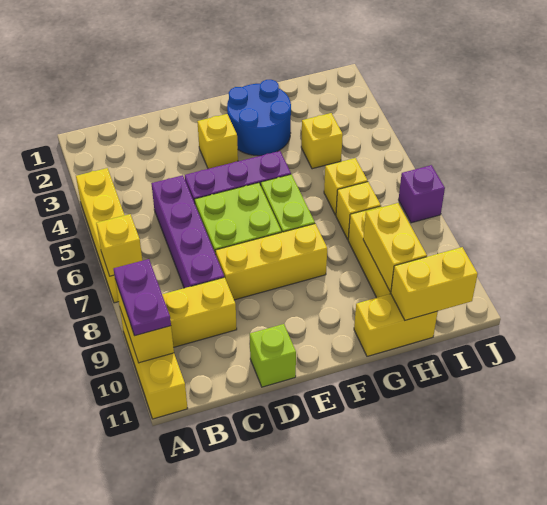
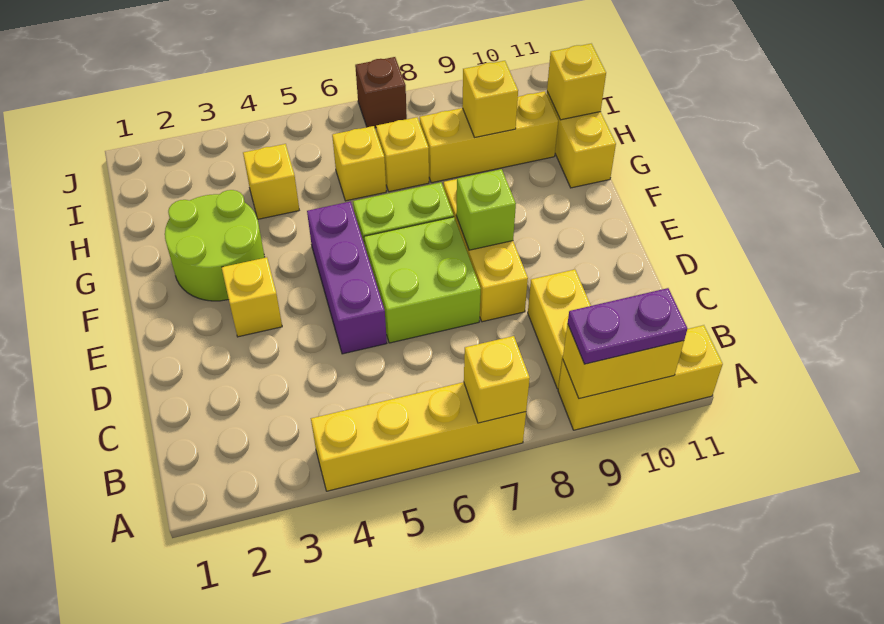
purple 1x4 brick [151,175,224,288] -> none
lime 1x1 brick [250,324,296,387] -> lime 1x1 brick moved to [456,169,516,250]
blue 2x2 round brick [227,80,291,156] -> lime 2x2 round brick [165,190,265,301]
yellow 1x2 brick [363,203,427,292] -> yellow 1x1 brick [462,61,518,137]
yellow 1x2 brick [391,247,478,320] -> yellow 1x1 brick [547,44,606,120]
purple 1x1 brick [399,165,445,223] -> brown 1x1 brick [355,57,407,128]

